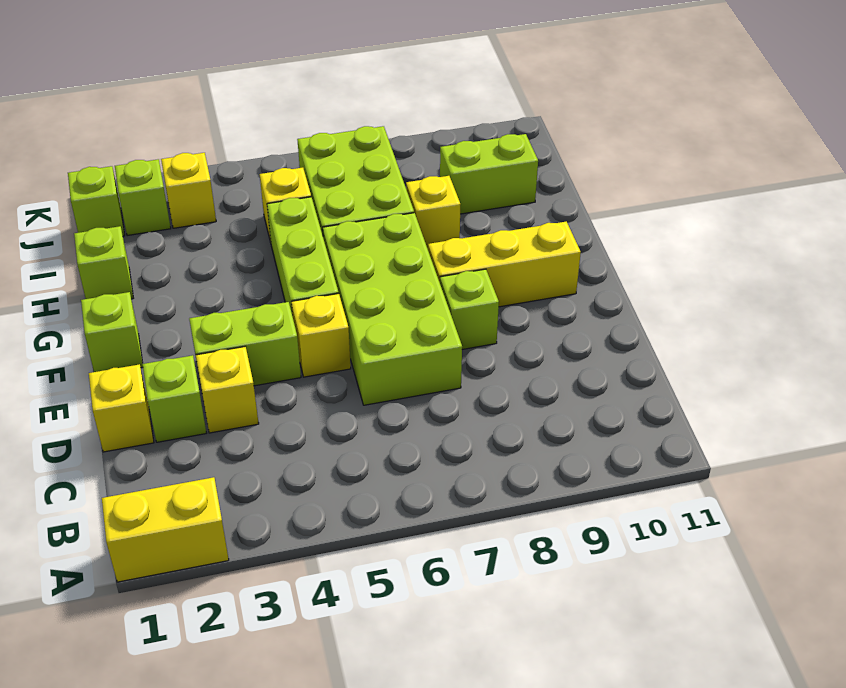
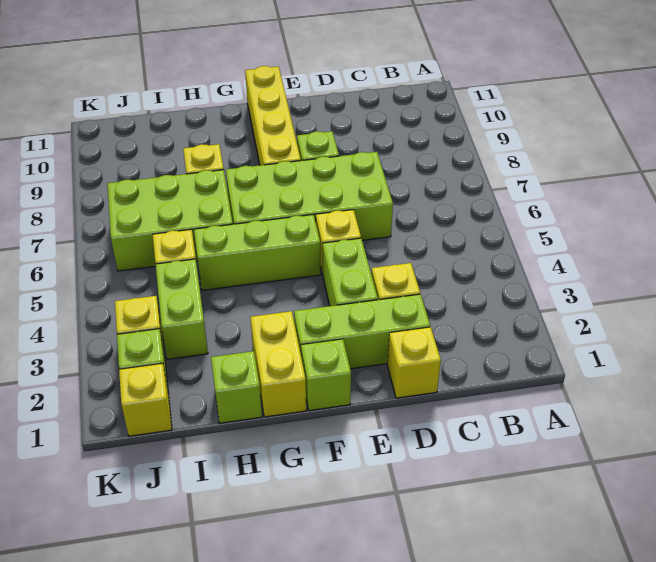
yellow 1x2 brick [102,477,229,582] -> yellow 1x2 brick moved to [250,311,306,417]
lime 1x1 brick [143,355,206,442] -> lime 1x3 brick [294,294,430,369]
yellow 1x3 brick [428,222,581,307] -> yellow 1x4 brick [245,66,301,165]
lime 1x2 brick [440,134,538,214] -> lime 1x2 brick moved to [156,259,208,359]
lime 1x1 brick [68,166,125,236] -> yellow 1x1 brick [119,364,172,436]

